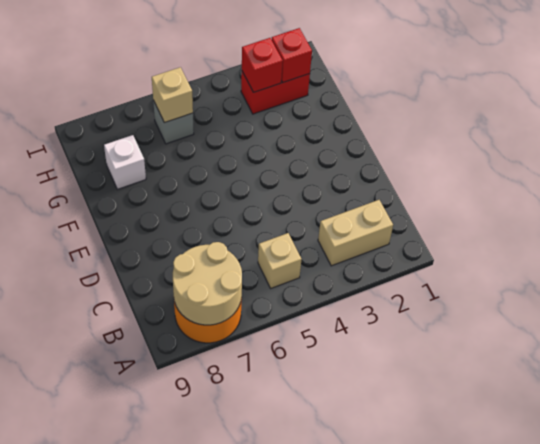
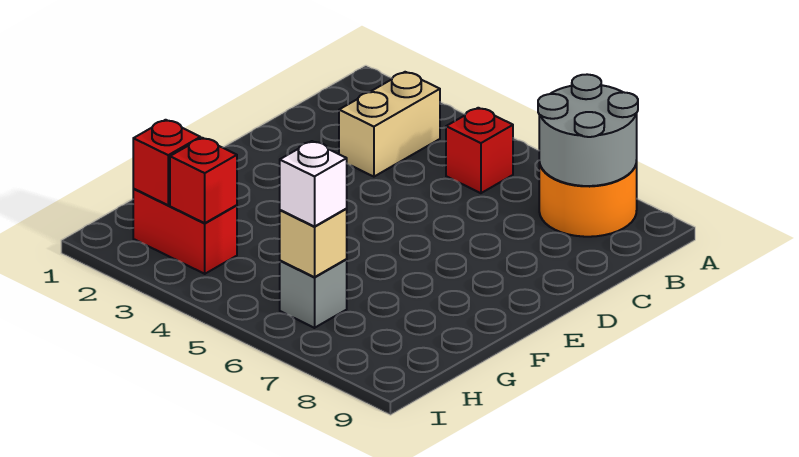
tan 2x2 round brick [173,242,242,325] -> grey 2x2 round brick [538,74,638,186]
tan 1x2 brick [318,200,393,266] -> tan 1x2 brick turned to [339,72,440,177]
tan 1x1 brick [258,233,302,288] -> red 1x1 brick [446,108,513,193]
white 1x1 brick [104,135,146,189] -> white 1x1 brick moved to [280,141,347,227]

